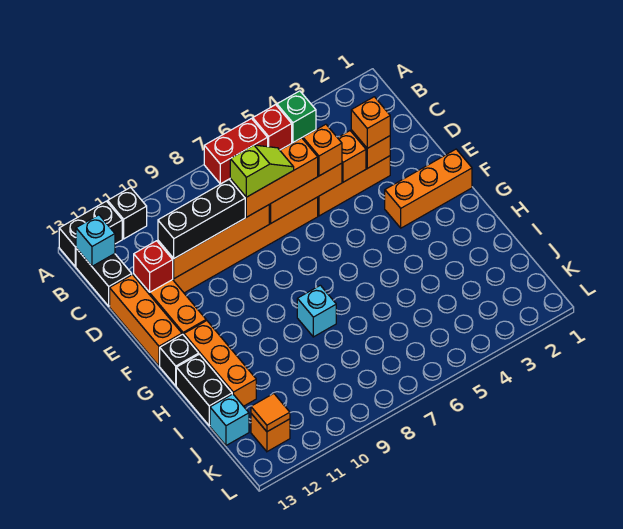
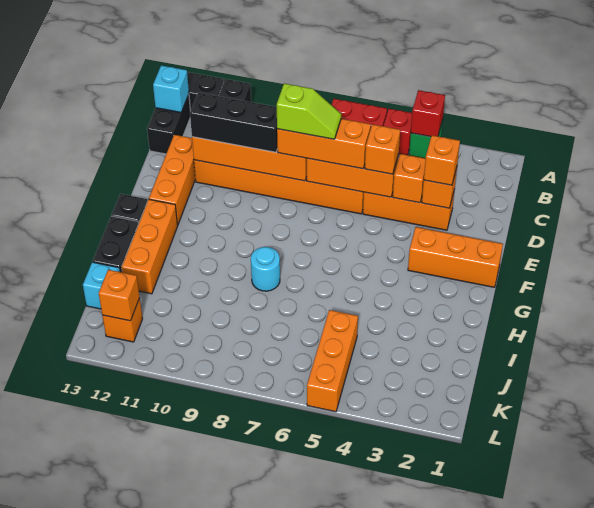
red 1x1 brick [134,241,173,292] -> red 1x1 brick moved to [411,90,445,137]
orange 1x3 brick [110,275,182,366] -> orange 1x3 brick moved to [307,310,358,412]
cyan 1x1 brick [297,285,336,337] -> cyan 1x1 round brick [251,247,280,291]
orange 1x1 tile [251,394,290,432] -> orange 1x1 brick [99,270,140,321]

